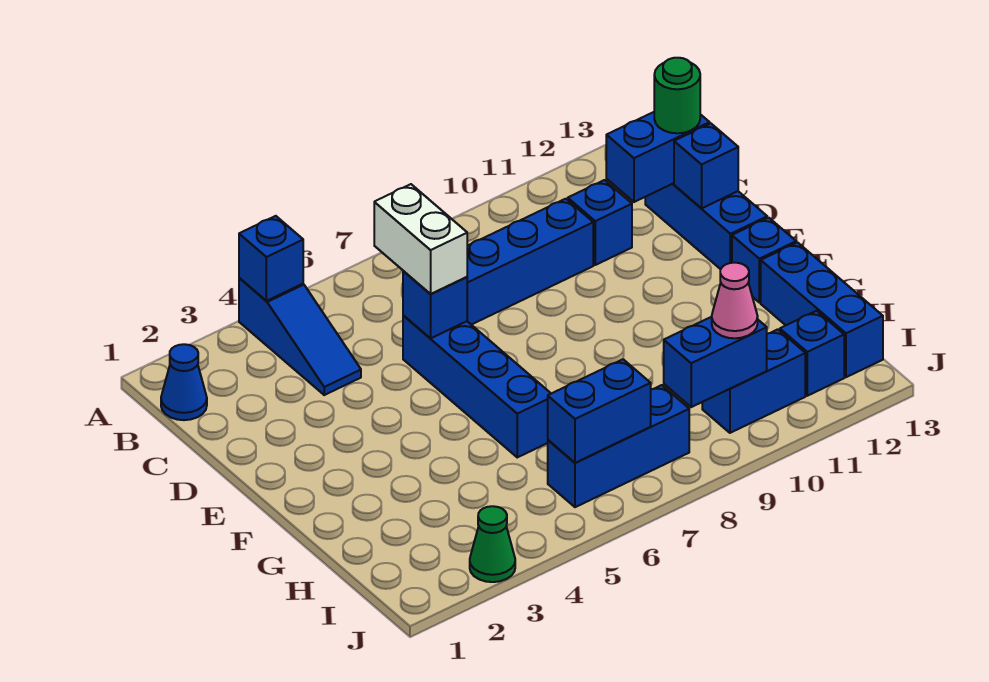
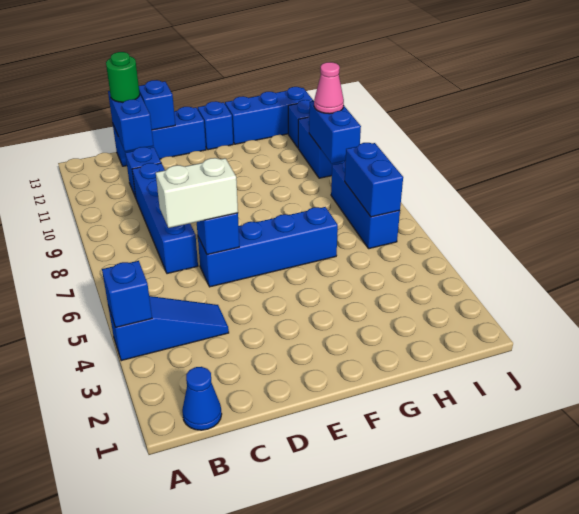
green 1x1 cone [470,506,515,582] -> none

